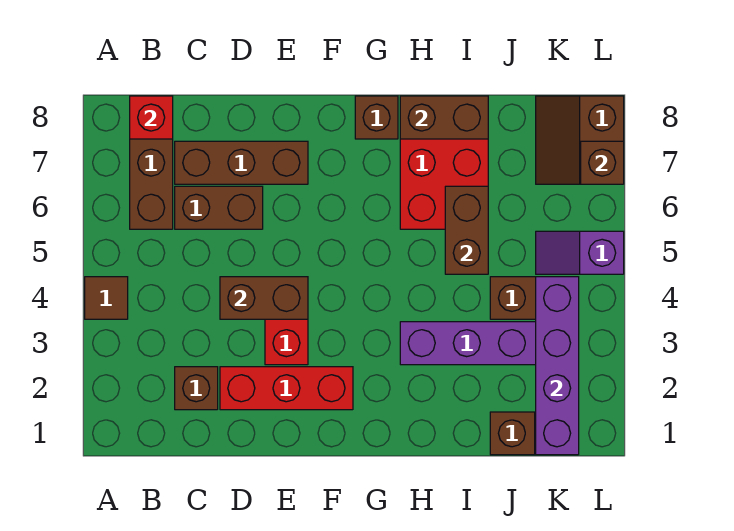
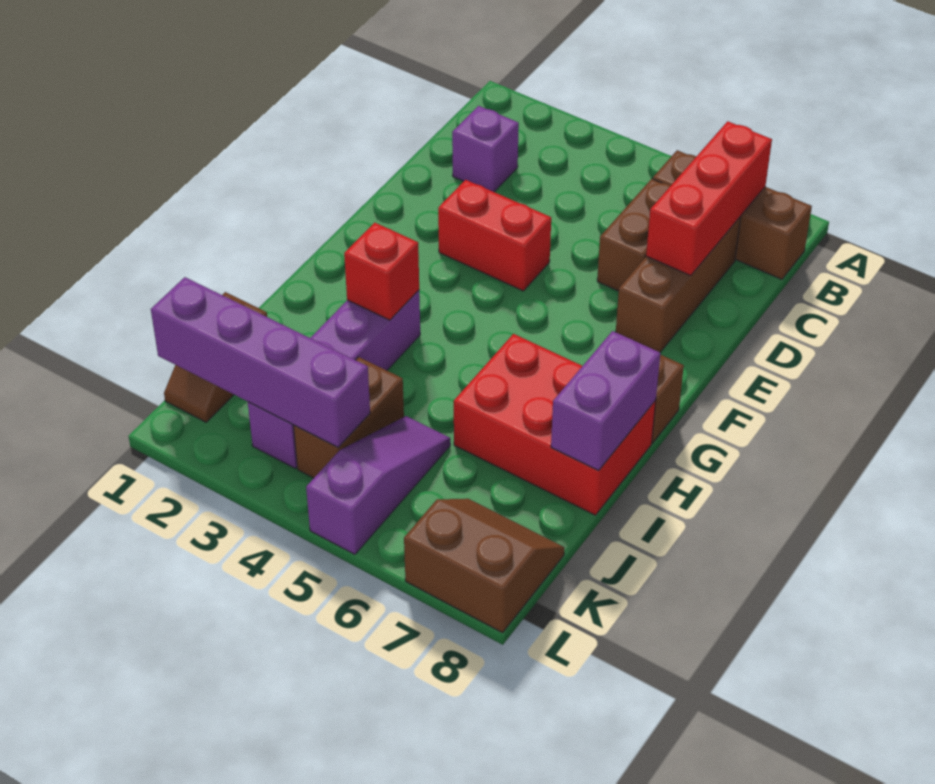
brown 1x1 tile [85,277,128,319] -> none
red 1x1 brick [130,96,173,139] -> red 1x1 brick moved to [344,223,419,320]
brown 1x1 brick [175,367,218,410] -> purple 1x1 brick [452,106,519,192]
red 1x3 brick [220,367,353,410] -> red 1x3 brick moved to [646,121,772,276]
brown 1x2 brick [220,277,308,319] -> none
brown 1x2 brick [400,96,488,139] -> purple 1x2 brick [551,331,660,470]
brown 1x2 brick [445,186,488,274] -> none
purple 1x2 slope [536,231,624,274] -> purple 1x3 slope [306,416,450,554]
brown 1x1 brick [581,141,624,184] -> none

